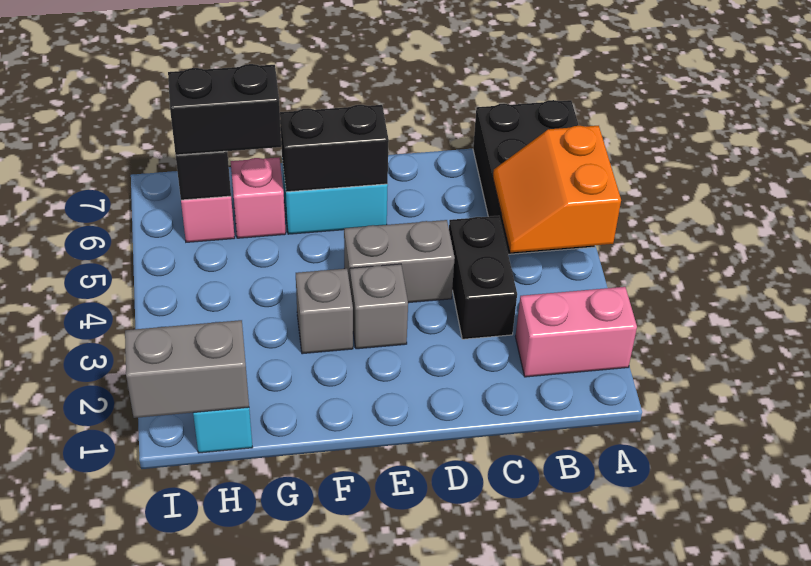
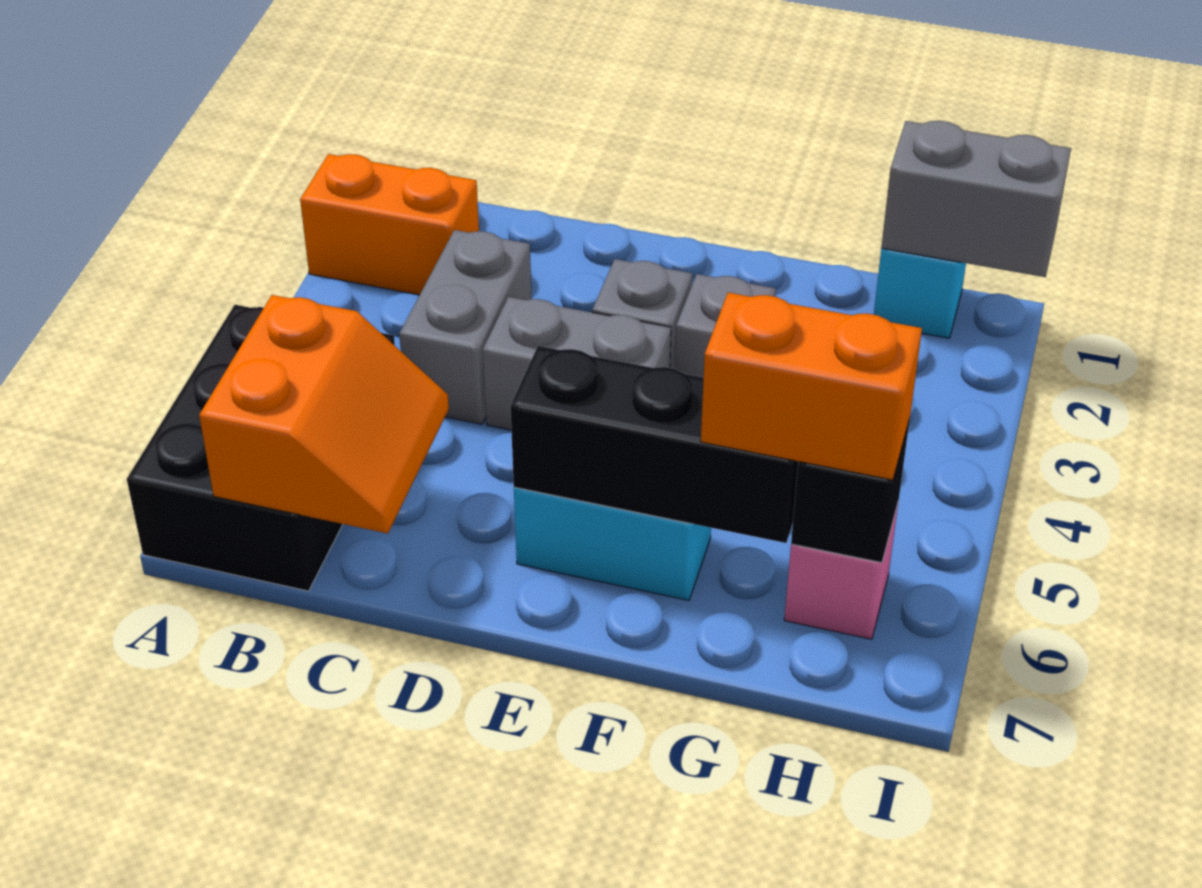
pink 1x2 brick [515,287,637,377] -> orange 1x2 brick [300,154,479,295]
orange 2x2 slope [493,126,621,252] -> orange 2x2 slope moved to [199,295,449,533]
black 1x2 brick [449,216,517,339] -> grey 1x2 brick [399,230,532,424]
black 1x2 brick [280,105,389,192] -> black 1x3 brick [510,346,798,543]
pink 1x1 brick [231,158,286,238] -> none
black 1x2 brick [168,64,281,155] -> orange 1x2 brick [701,293,922,480]

